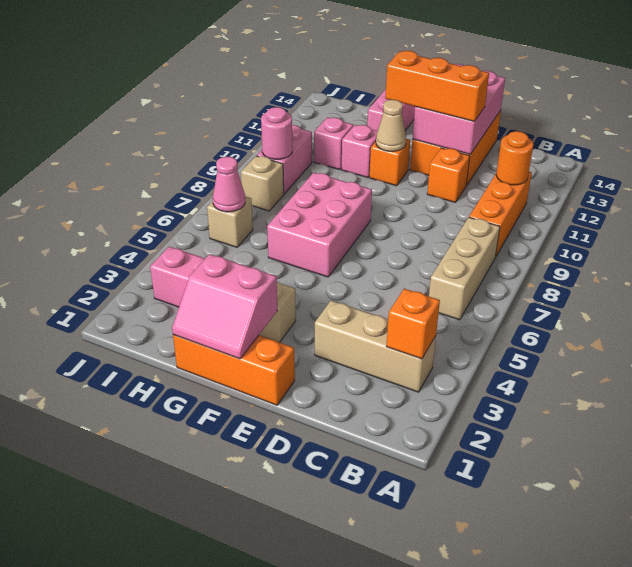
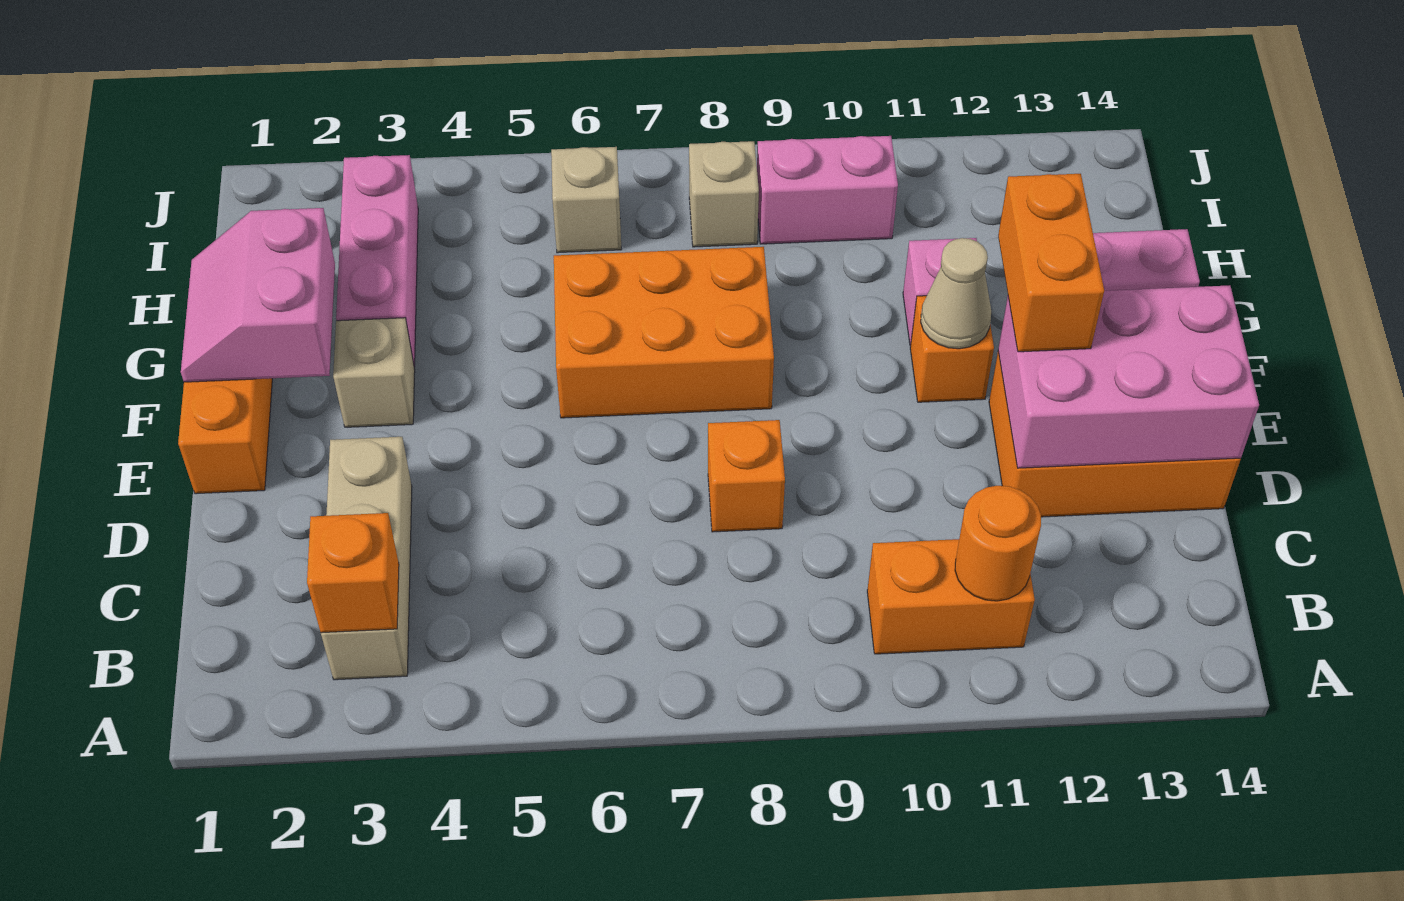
tan 1x3 brick [429,217,500,320] -> none
orange 1x3 brick [469,172,532,257] -> orange 1x2 brick [867,539,1035,654]
orange 1x1 brick [427,148,470,203] -> orange 1x1 brick moved to [708,420,785,532]
orange 1x3 brick [385,51,489,121] -> orange 1x2 brick [998,174,1104,352]
pink 2x3 brick [267,173,372,277] -> orange 2x3 brick [554,247,774,418]
pink 1x1 brick [314,117,353,170] -> none
pink 1x1 cone [213,157,245,212] -> none
pink 1x1 round brick [261,107,292,159] -> none

